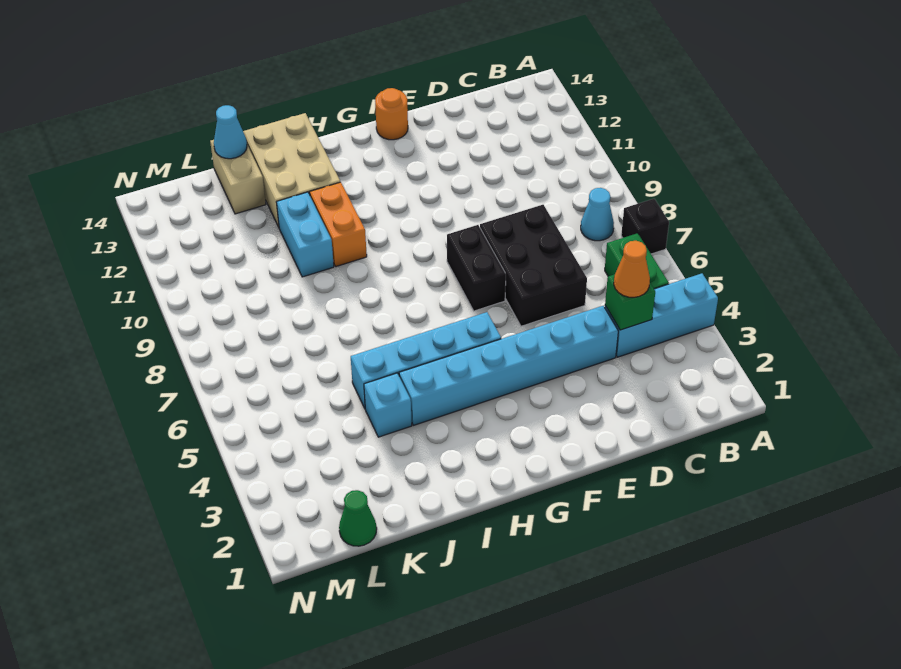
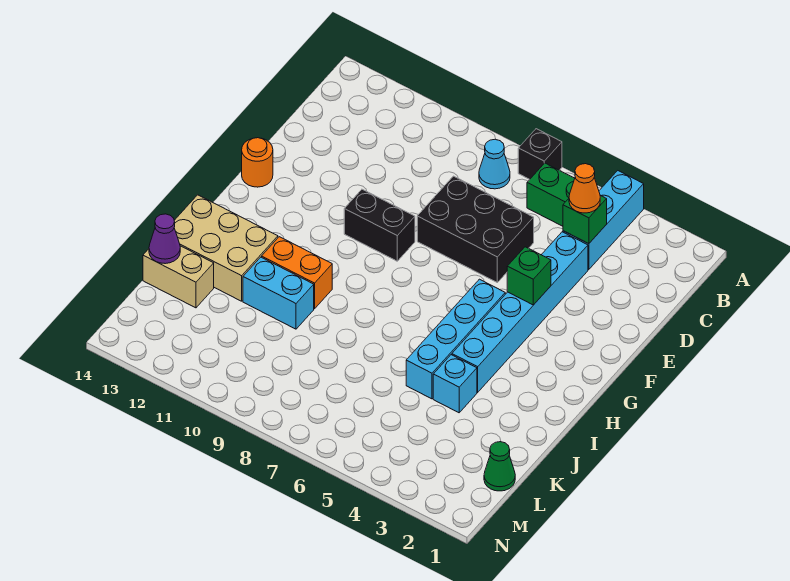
none -> green 1x1 brick [507,247,551,305]
black 1x2 brick [447,225,506,311] -> black 1x2 brick moved to [344,189,415,261]
cyan 1x1 cone [214,105,247,159] -> purple 1x1 cone [149,214,180,264]

